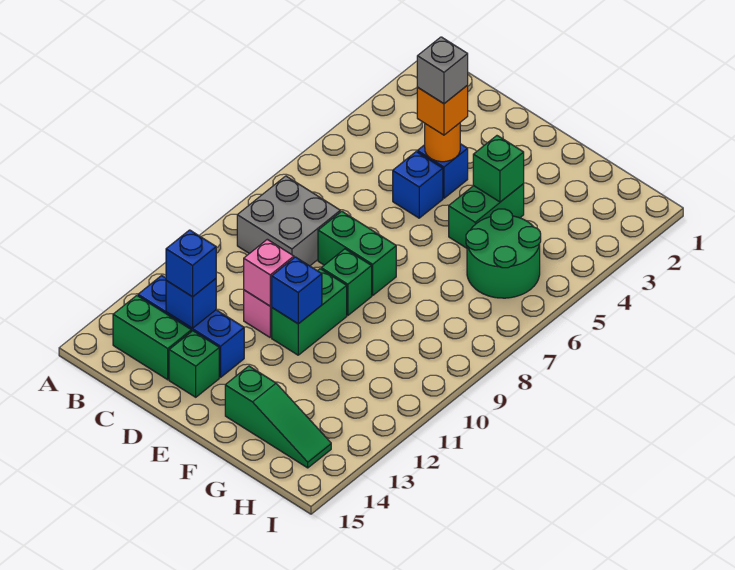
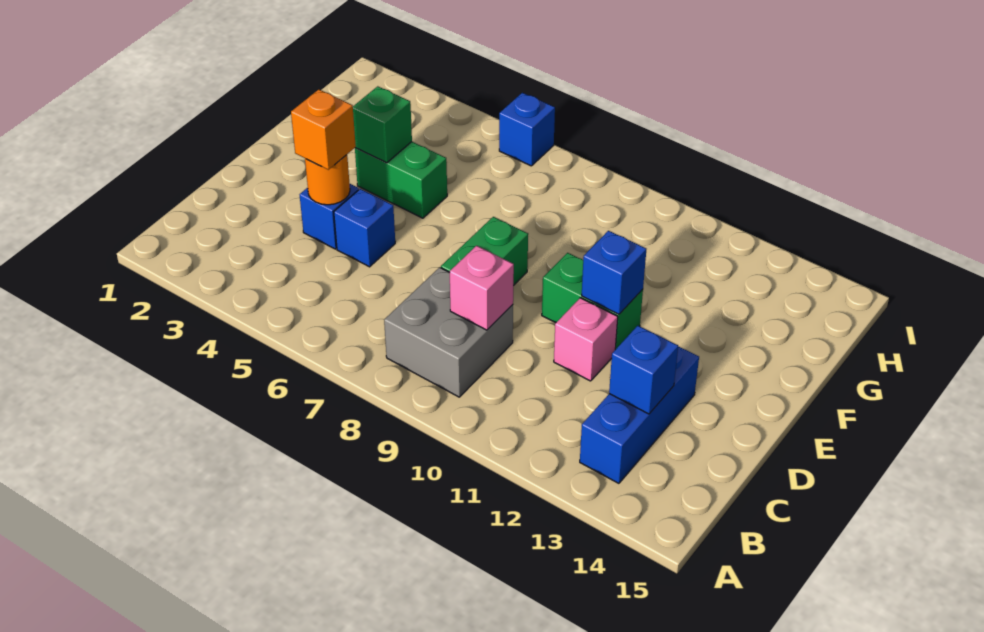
green 1x2 brick [113,296,191,380] -> none
blue 1x1 brick [166,230,216,297] -> blue 1x1 brick moved to [499,93,555,166]
grey 1x1 brick [417,37,468,104] -> none
pink 1x1 brick [244,239,294,306] -> pink 1x1 brick moved to [450,246,514,330]
green 1x1 brick [169,331,219,397] -> none
green 1x1 brick [321,249,372,315] -> none
green 1x3 slope [225,366,331,468] -> none
green 2x2 round brick [466,209,541,298] -> none

